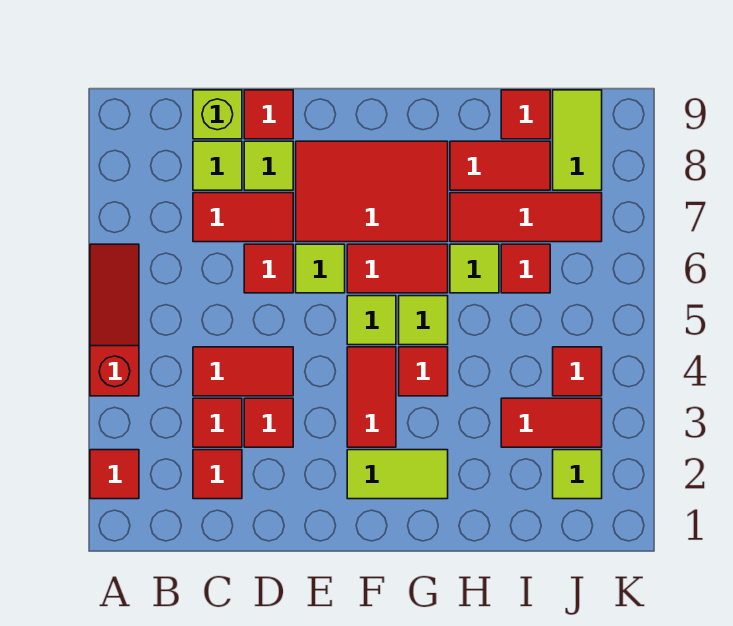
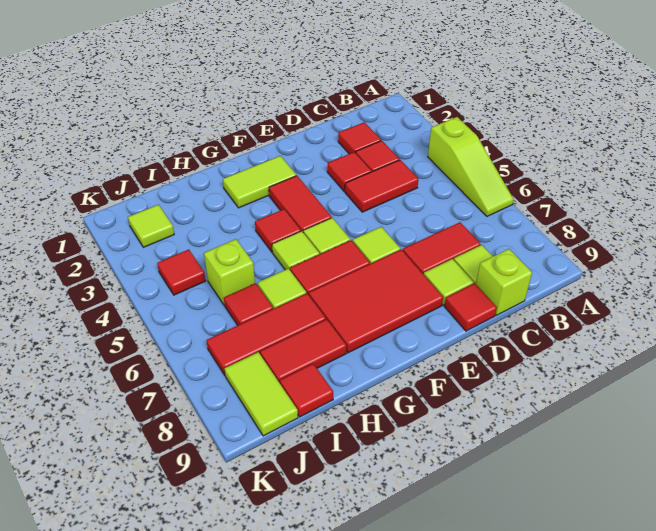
red 1x1 tile [90,450,139,499] -> none
red 1x3 slope [90,244,139,396] -> lime 1x3 slope [428,117,514,216]
red 1x1 tile [244,244,293,293] -> none
red 1x2 tile [501,398,602,447] -> none
none -> lime 1x1 brick [204,239,255,305]

